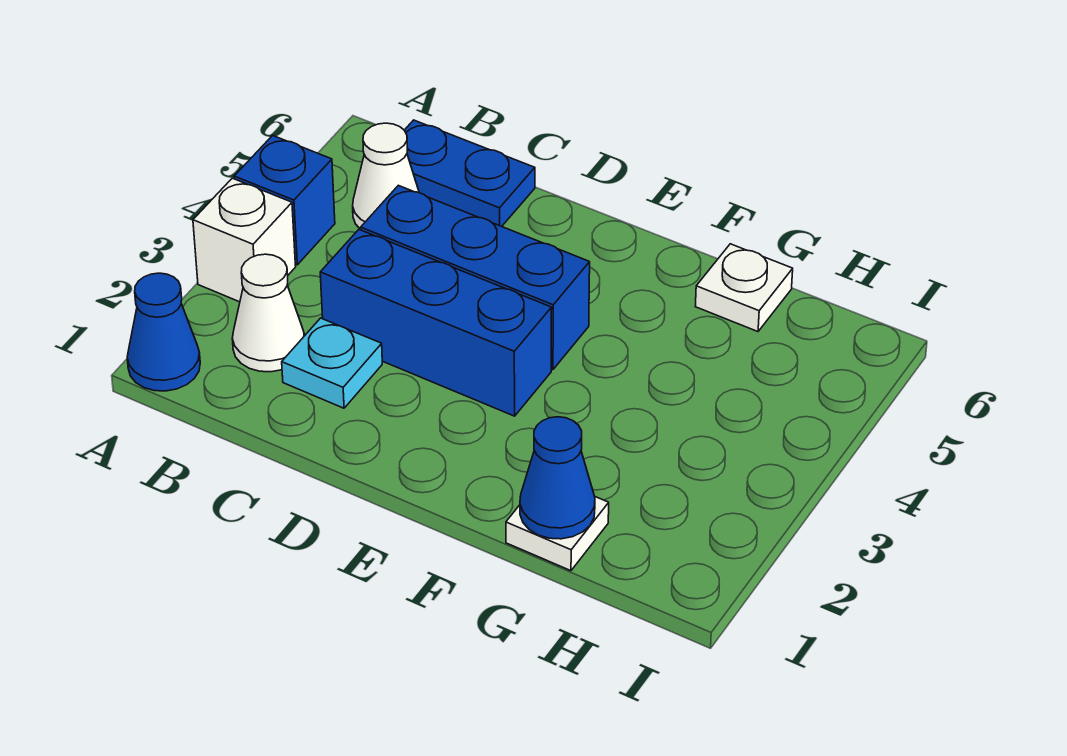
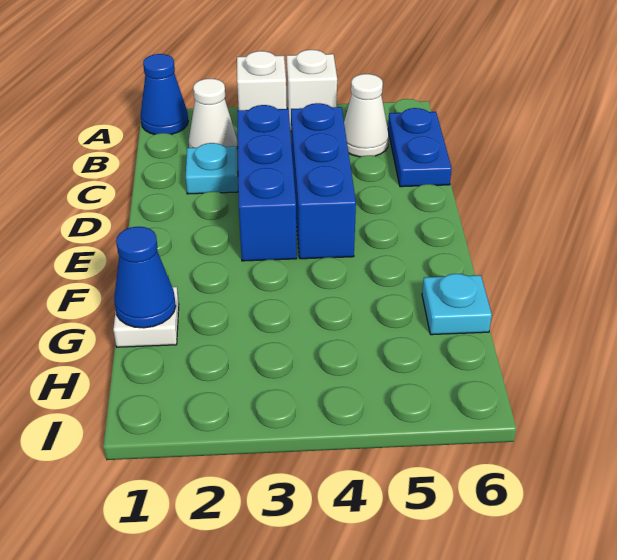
blue 1x1 brick [234,135,335,265] -> white 1x1 brick [287,50,337,131]
white 1x1 plate [695,244,793,332] -> cyan 1x1 plate [422,274,492,335]

